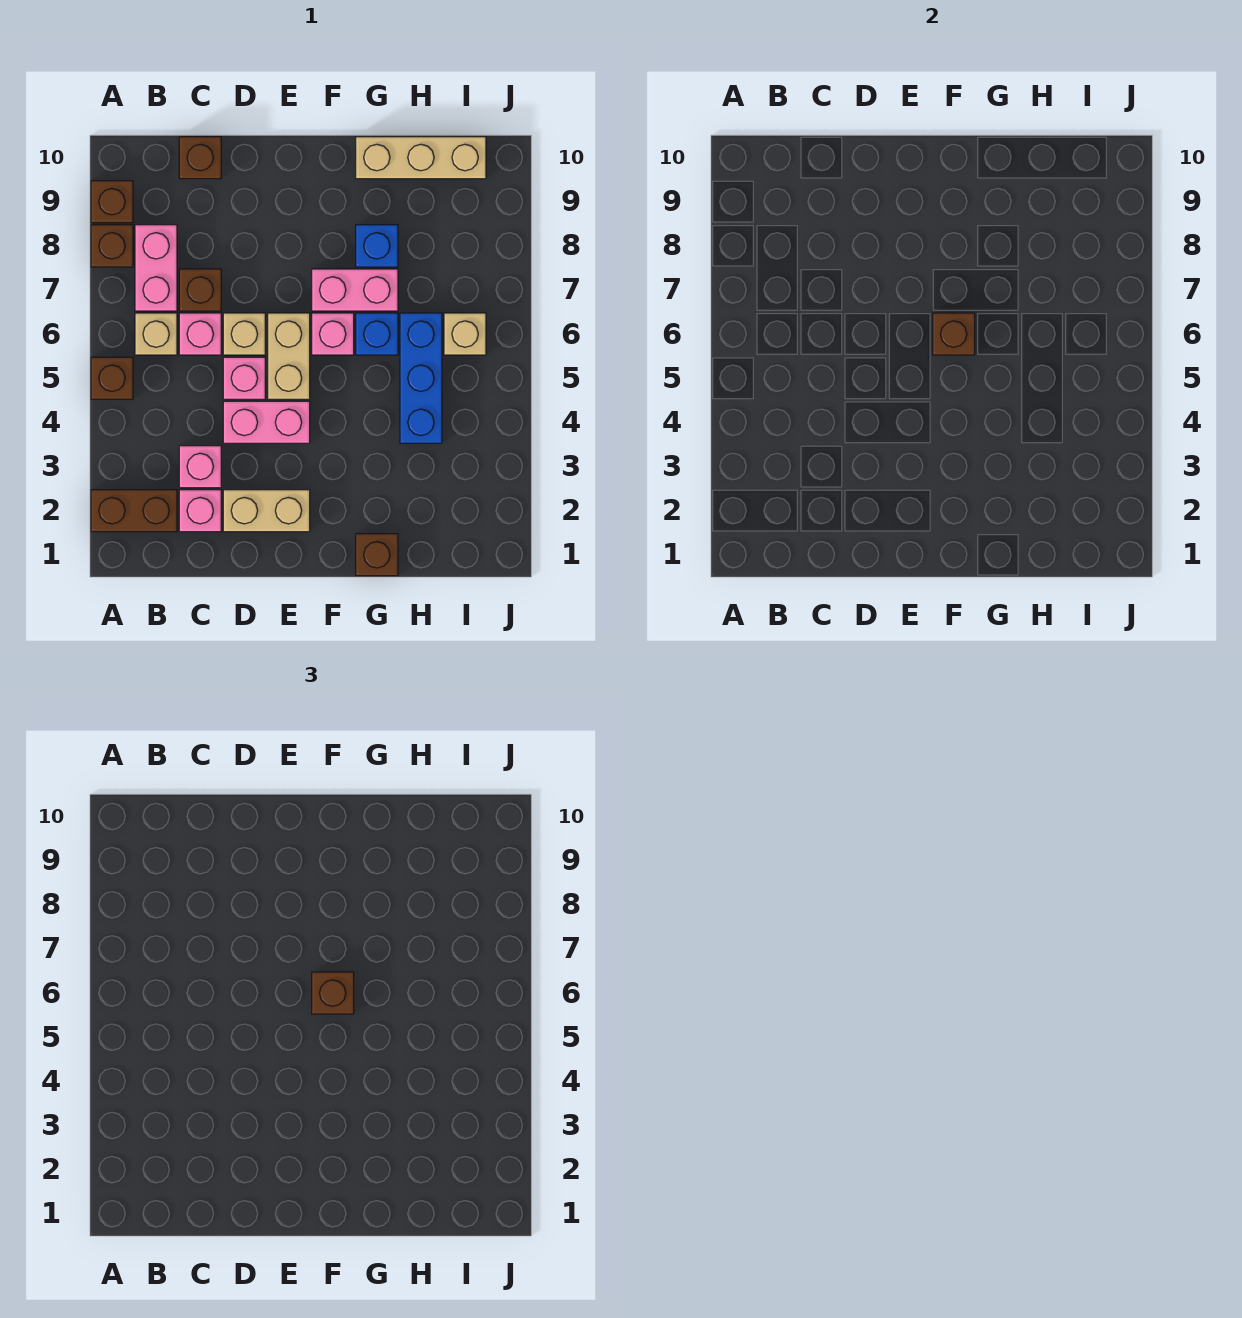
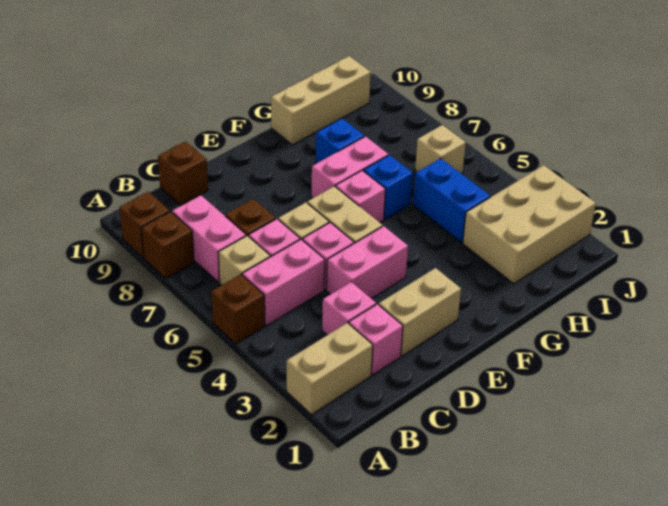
brown 1x2 brick [91,490,177,532] -> tan 1x2 brick [287,323,373,415]
none -> pink 1x2 brick [242,239,325,326]
brown 1x1 brick [933,313,975,355] -> none
brown 1x1 brick [312,972,354,1014] -> none
brown 1x1 brick [356,534,398,576] -> none
none -> tan 2x3 brick [463,165,596,284]
blue 1x3 brick [400,313,442,443] -> blue 1x2 brick [413,158,490,243]

